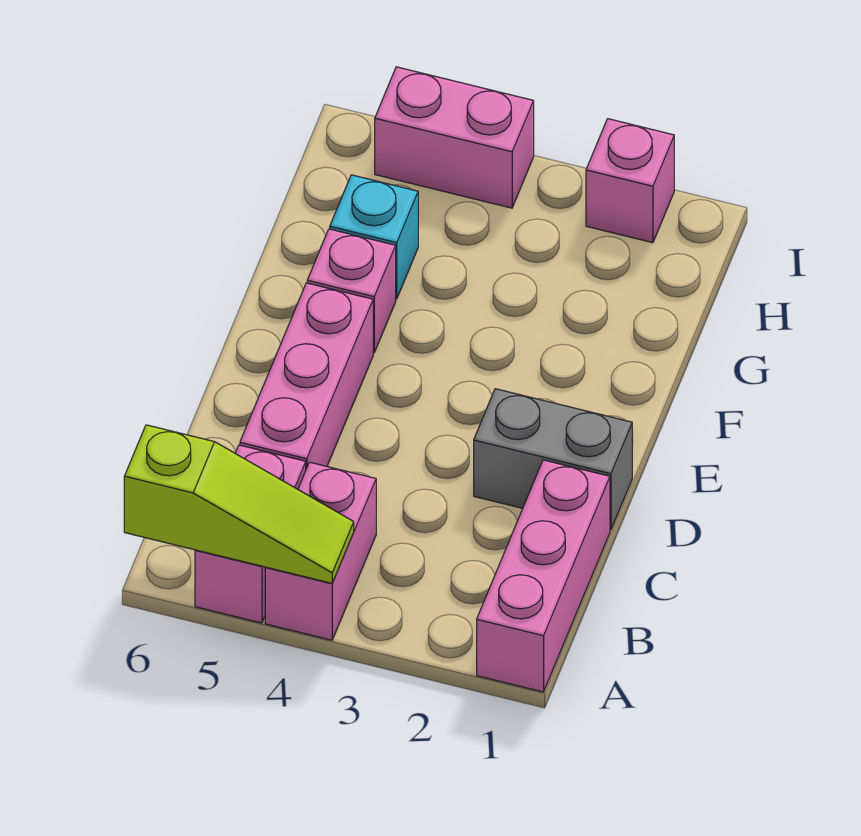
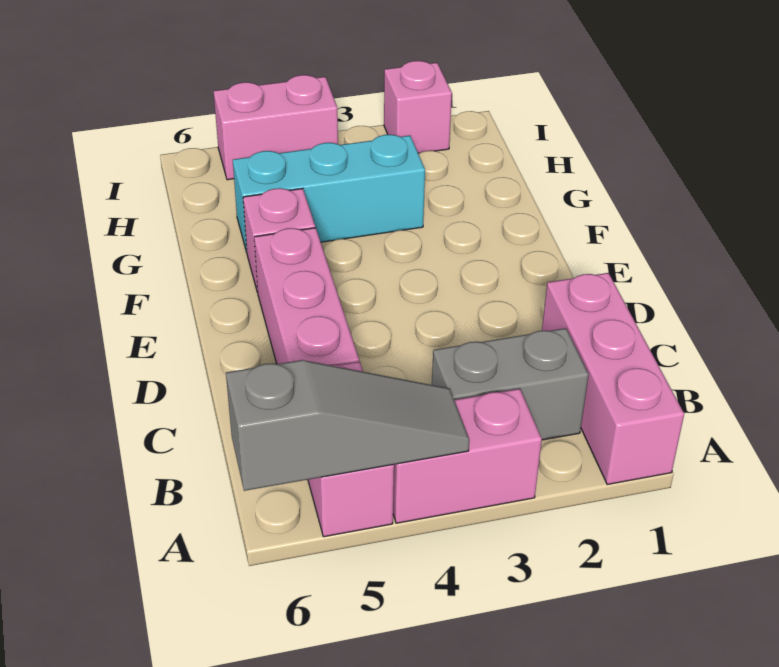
pink 1x2 brick [265,462,376,640] -> pink 1x2 brick turned to [393,389,542,523]
lime 1x3 slope [124,425,354,583] -> grey 1x3 slope [226,360,469,491]
grey 1x2 brick [474,389,632,530] -> grey 1x2 brick moved to [432,328,589,440]
cyan 1x1 brick [330,175,418,299] -> cyan 1x3 brick [233,135,425,252]

